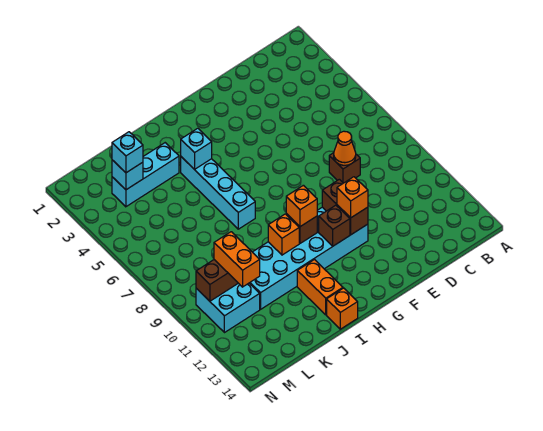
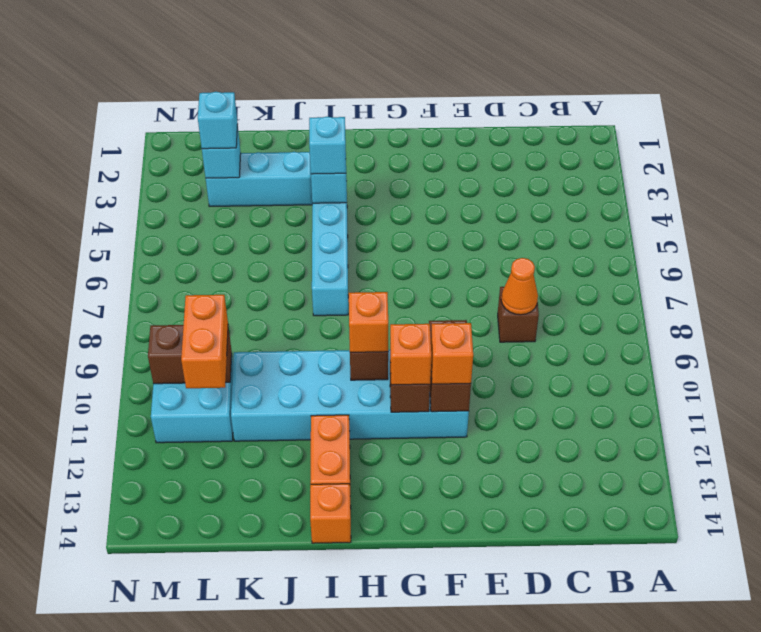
none -> cyan 1x1 brick [309,117,346,174]
orange 1x1 brick [268,214,299,255] -> orange 1x1 brick moved to [390,324,431,385]

